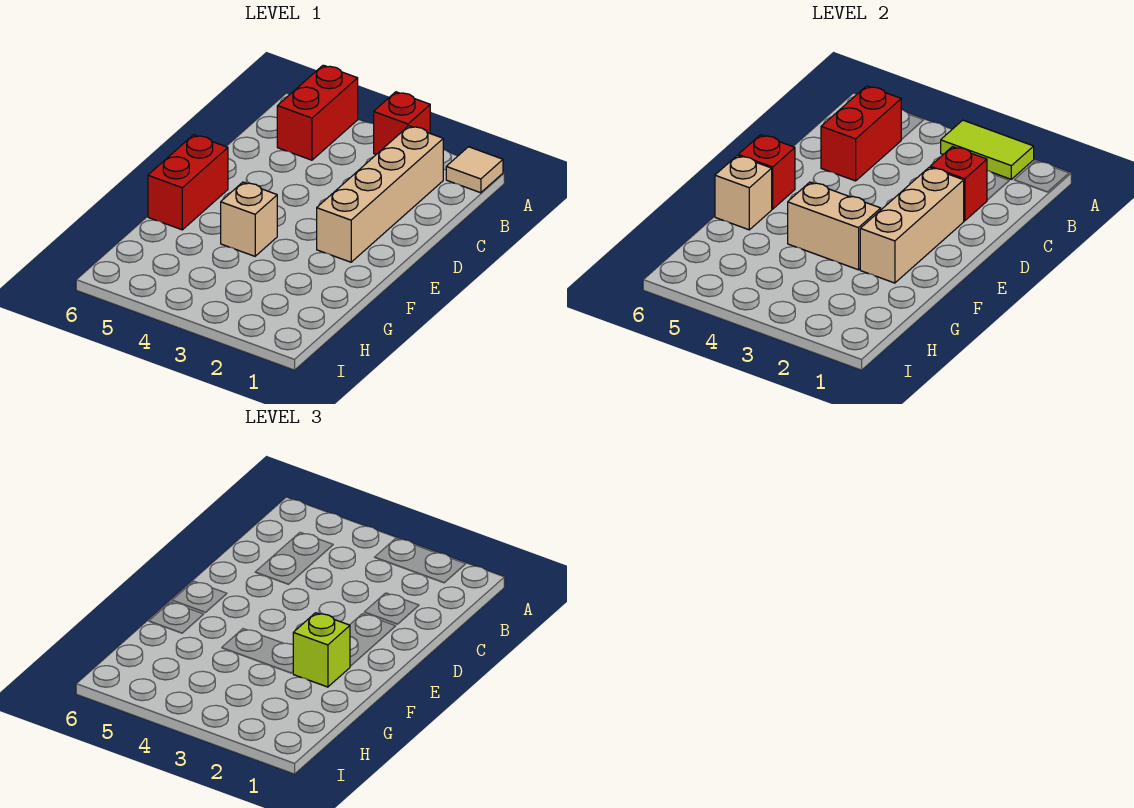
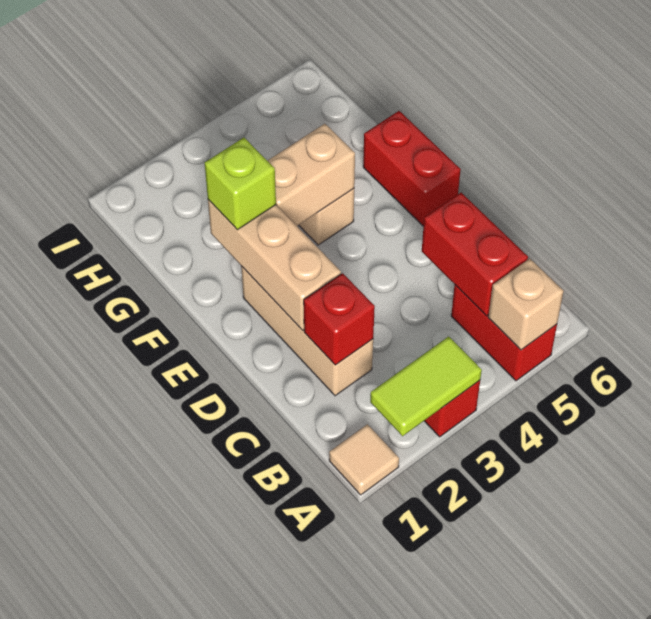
tan 1x4 brick [317,126,443,262] -> tan 1x3 brick [241,266,373,396]
red 1x1 brick [738,135,795,209] -> none
tan 1x1 brick [715,156,772,230] -> tan 1x1 brick moved to [488,259,564,350]

